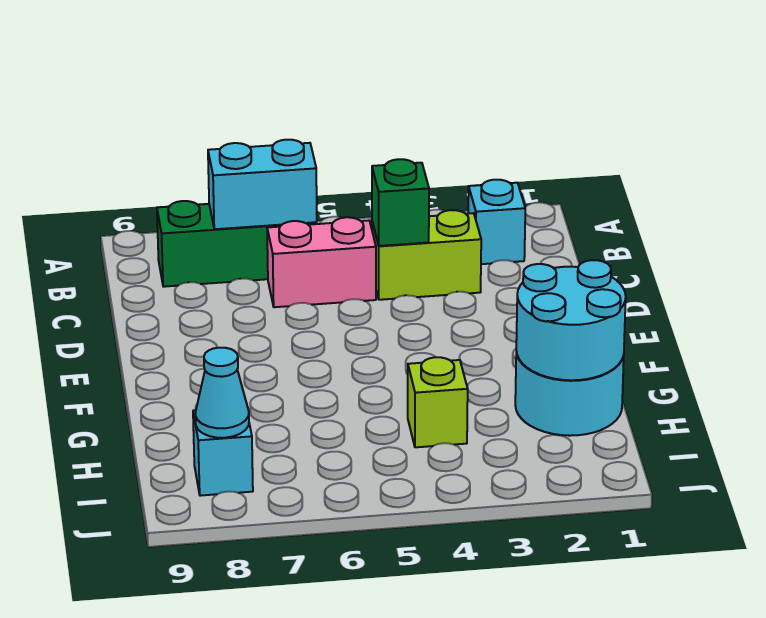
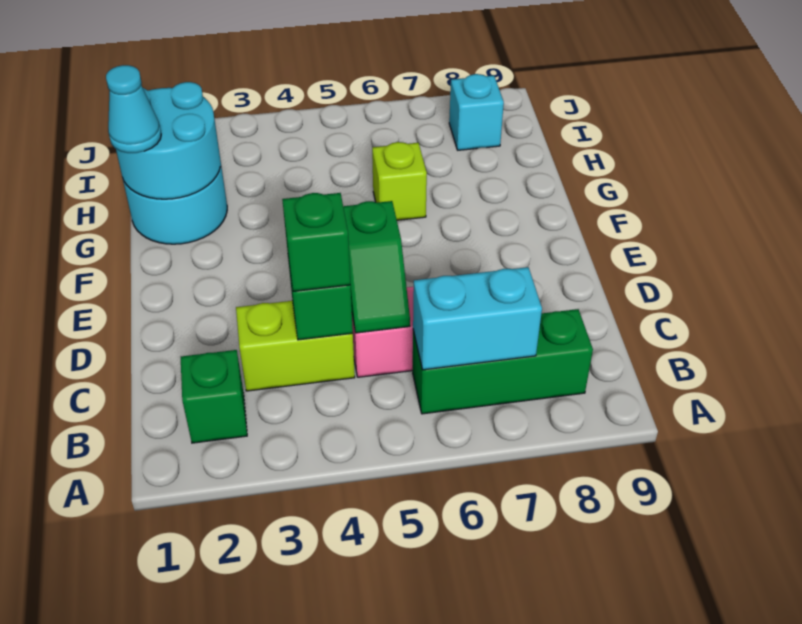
cyan 1x1 brick [468,180,525,264] -> green 1x1 brick [181,350,247,443]
none -> green 1x1 brick [282,193,350,291]
none -> green 1x2 slope [343,201,410,333]
lime 1x1 brick [408,357,468,447] -> lime 1x1 brick moved to [372,142,427,220]
cyan 1x1 cone [195,348,249,438] -> cyan 1x1 cone moved to [106,65,161,153]

